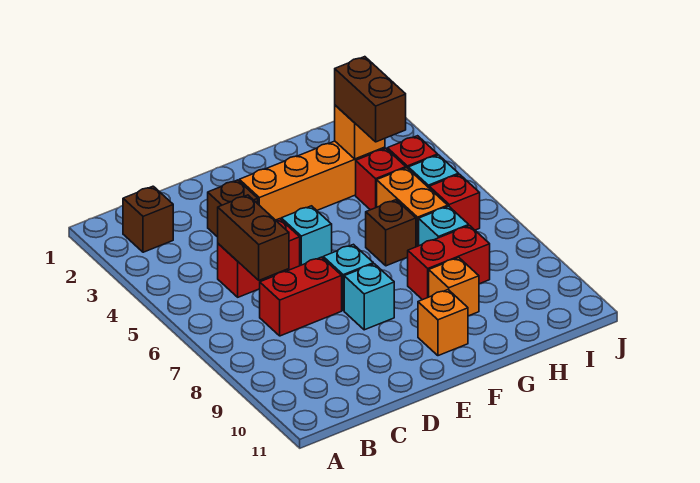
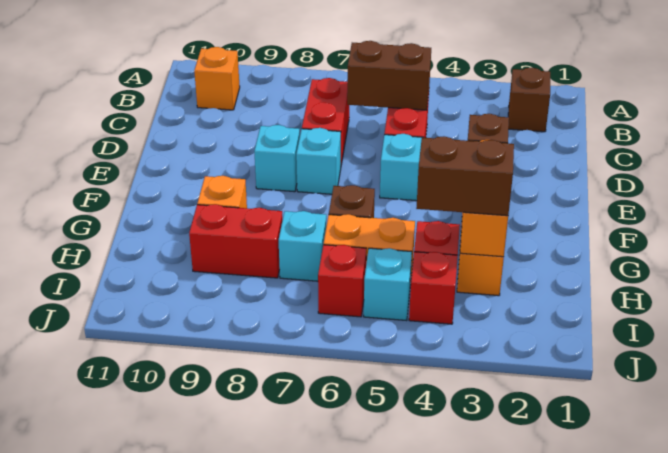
orange 1x1 brick [418,290,468,356] -> orange 1x1 brick moved to [194,47,240,110]
red 1x2 brick [408,226,490,300] -> red 1x2 brick turned to [189,204,283,278]

